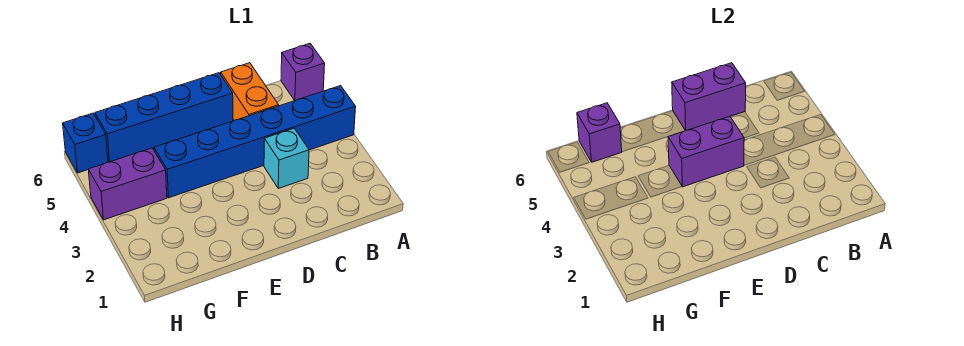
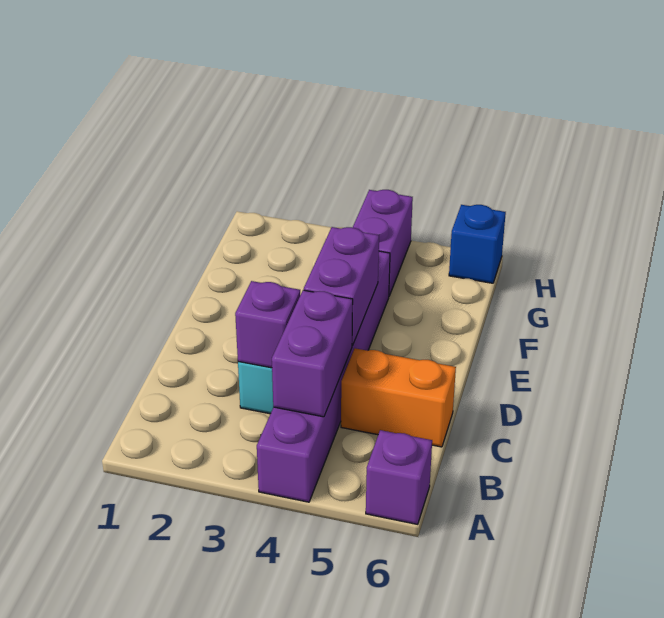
blue 1x6 brick [154,86,356,198] -> purple 1x6 brick [257,251,390,502]
purple 1x2 brick [672,63,746,130] -> purple 1x2 brick moved to [272,290,353,417]
blue 1x4 brick [95,73,233,162] -> none
purple 1x1 brick [577,103,622,162] -> purple 1x1 brick moved to [235,281,300,368]

